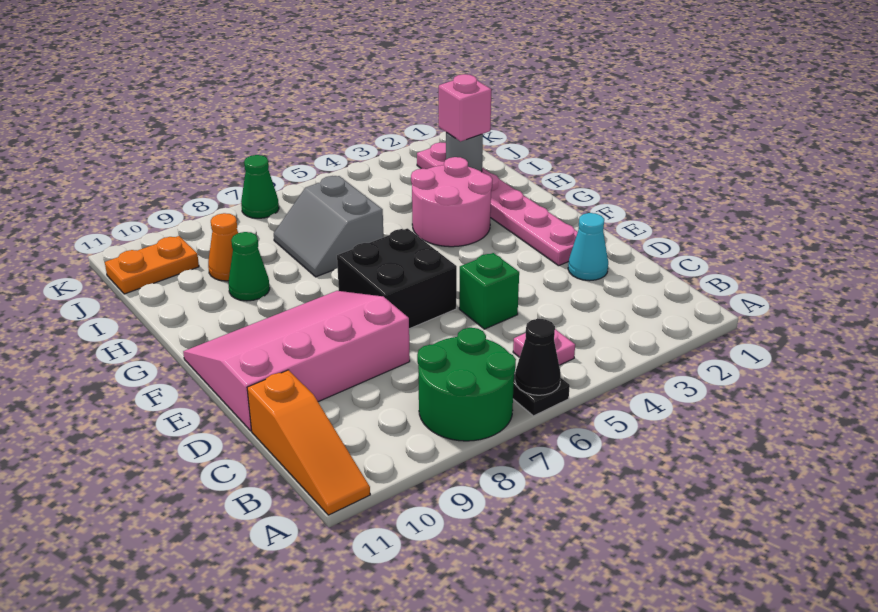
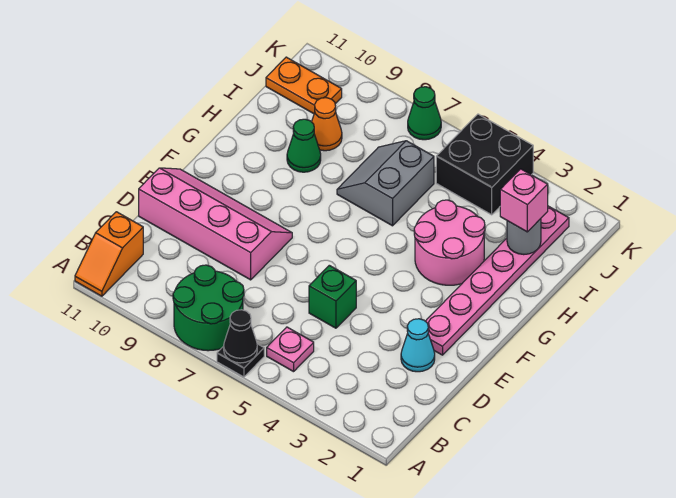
orange 1x3 slope [247,370,370,515] -> orange 1x2 slope [75,212,143,296]
pink 3x4 slope [183,291,410,431] -> pink 2x4 slope [139,168,292,280]
black 2x2 brick [337,228,457,329] -> black 2x2 brick moved to [436,114,533,215]

